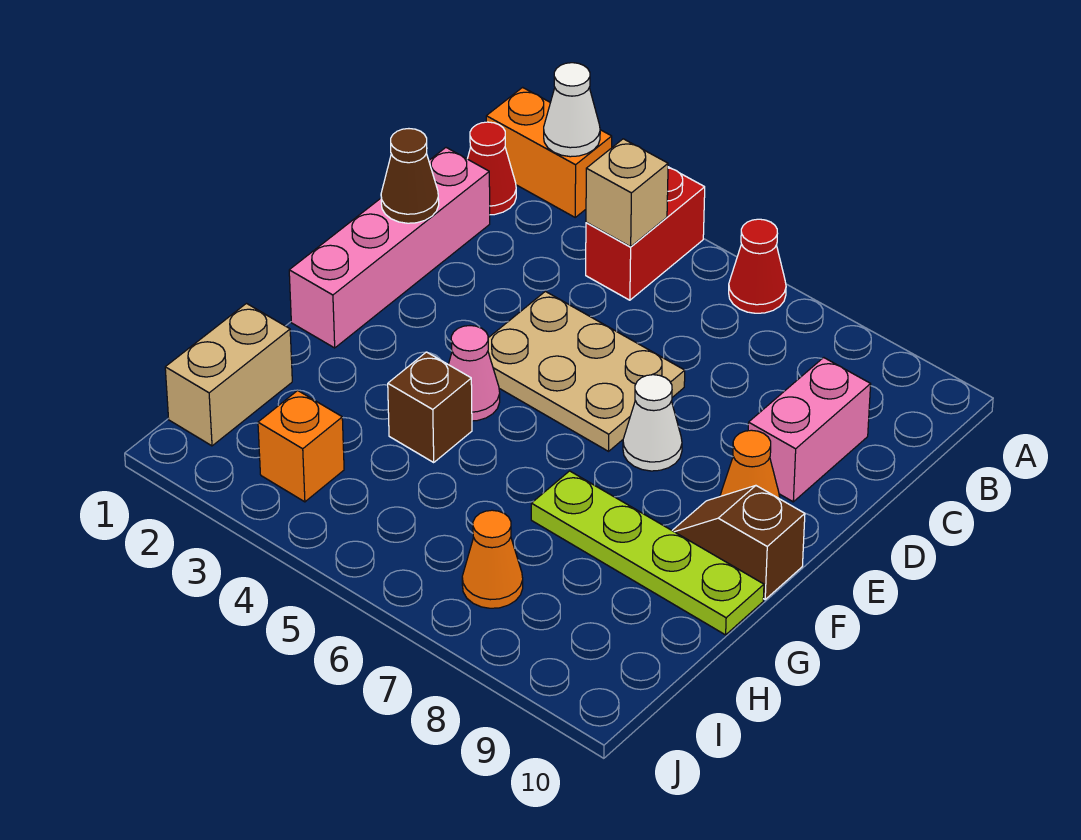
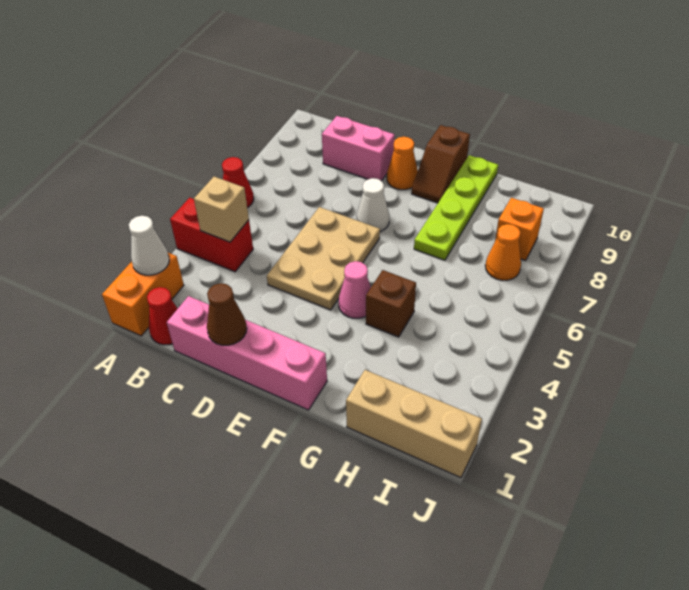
tan 1x2 brick [165,304,292,446] -> tan 1x3 brick [346,370,482,478]
orange 1x1 brick [258,391,344,502] -> orange 1x1 brick moved to [495,198,544,260]

